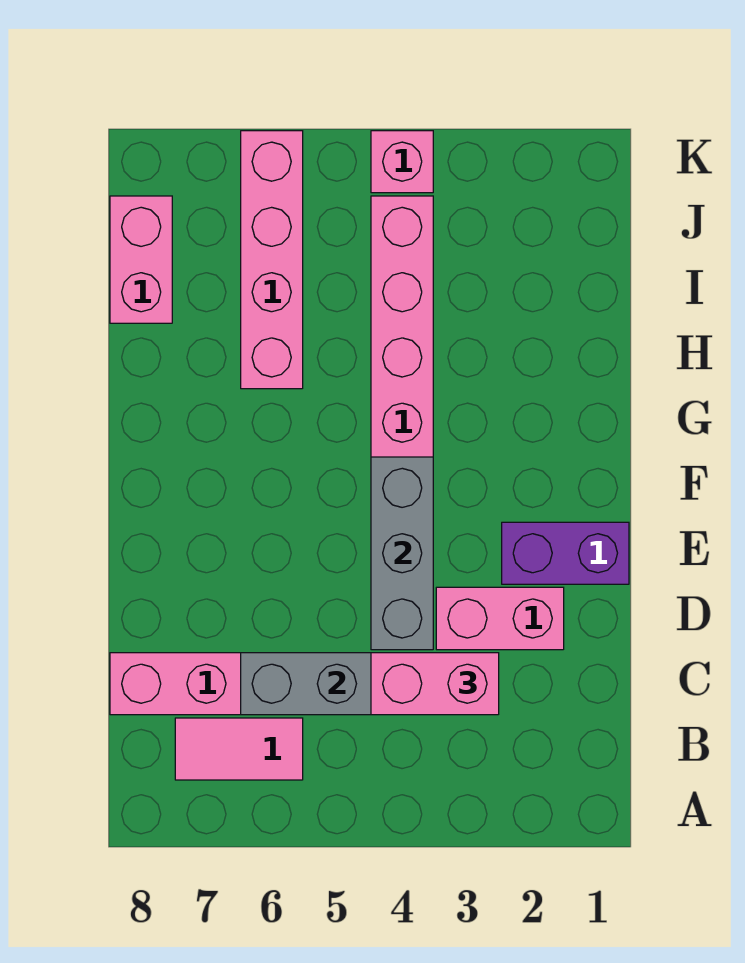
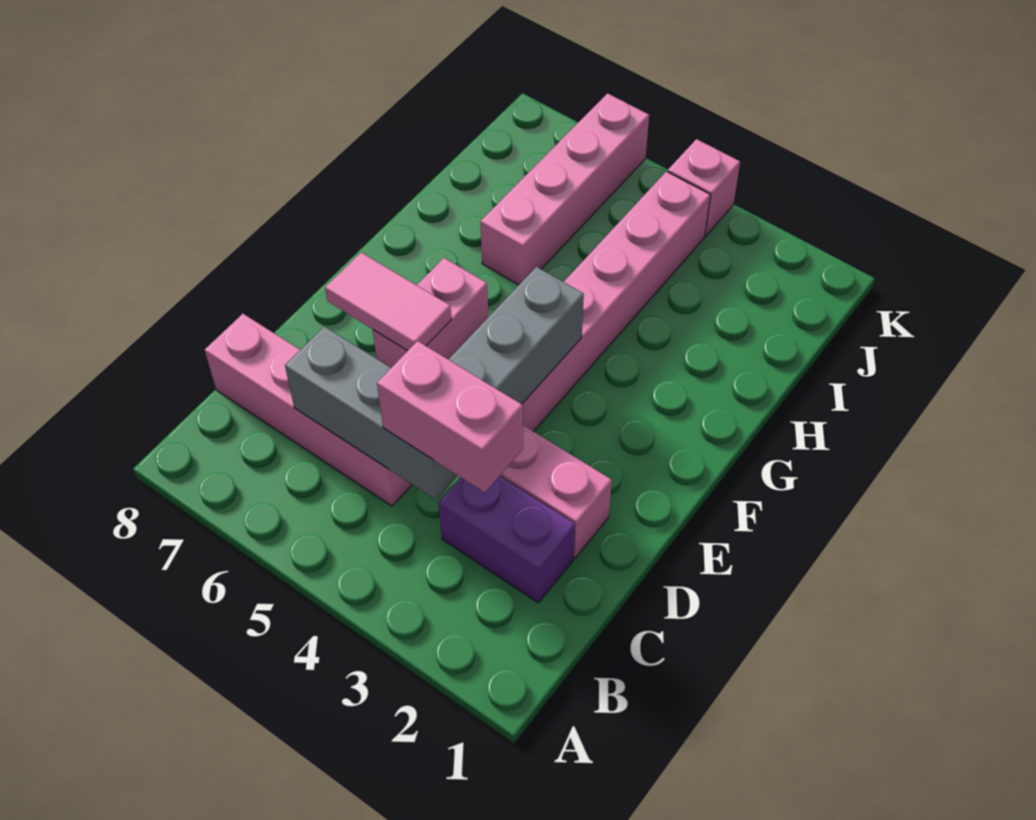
pink 1x2 tile [175,718,303,780] -> pink 1x2 tile moved to [325,253,452,351]
purple 1x2 brick [502,522,629,584] -> purple 1x2 brick moved to [438,476,575,603]
pink 1x2 brick [110,196,172,323] -> pink 1x2 brick moved to [373,258,488,368]

